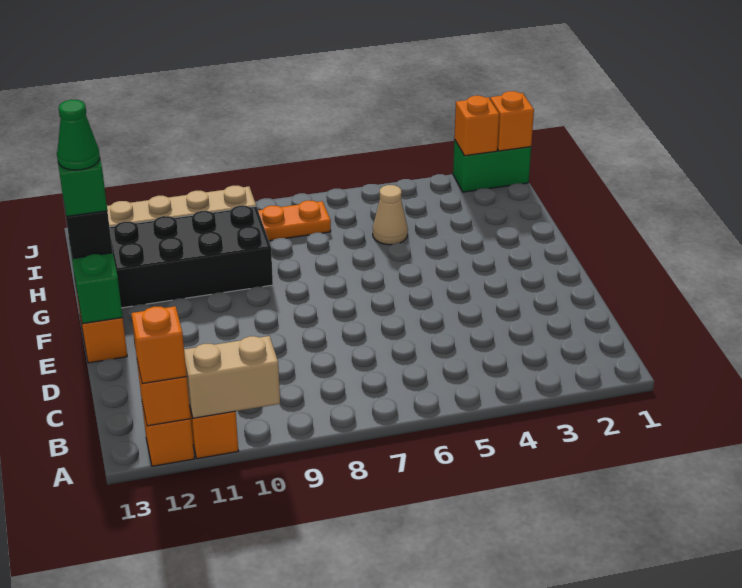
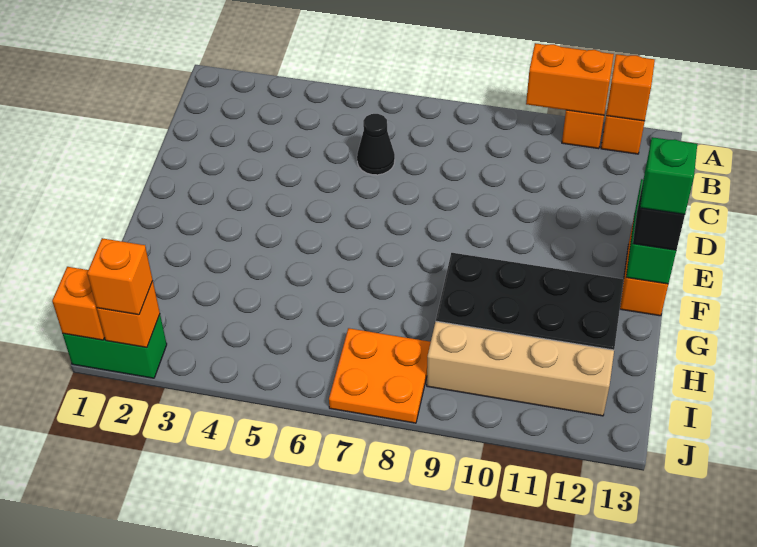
tan 1x2 brick [184,336,280,418] -> orange 1x2 brick [526,43,614,115]
orange 1x1 brick [131,306,187,384] -> orange 1x1 brick moved to [87,238,153,315]
none -> black 1x1 cone [357,114,395,175]
green 1x1 cone [57,100,100,170] -> none
tan 1x1 cone [373,185,408,245] -> none
orange 1x2 plate [258,200,331,241] -> orange 2x2 plate [329,328,431,423]

